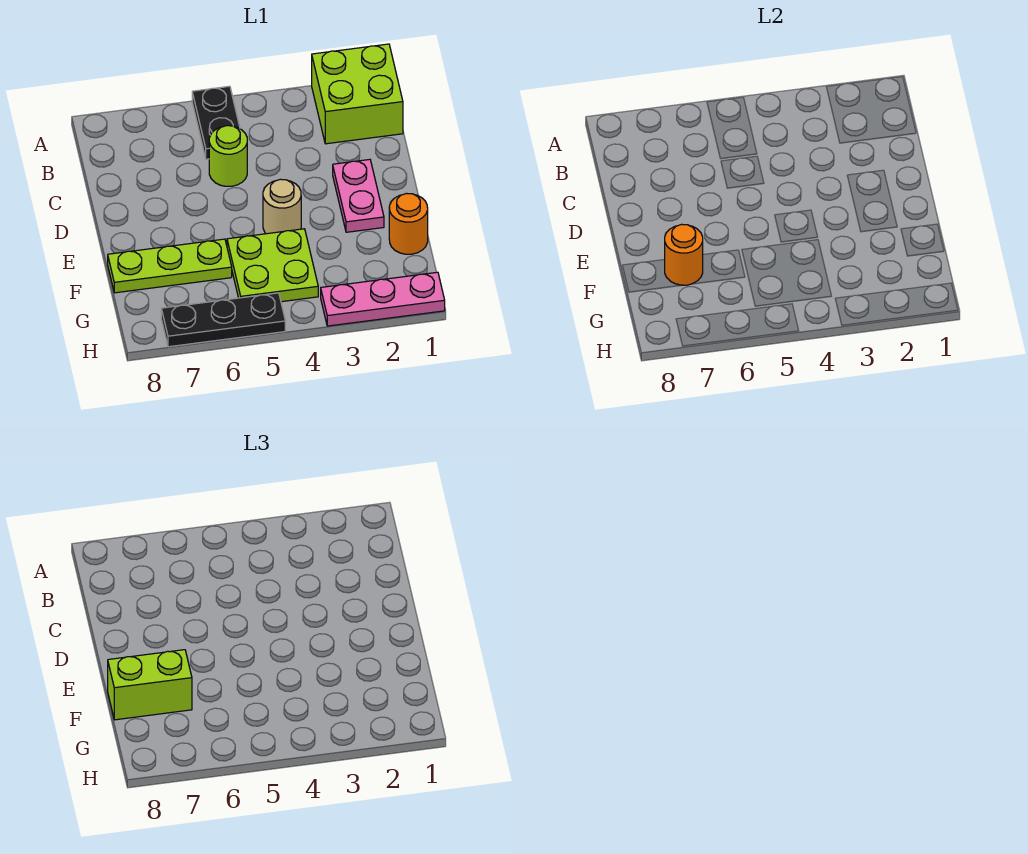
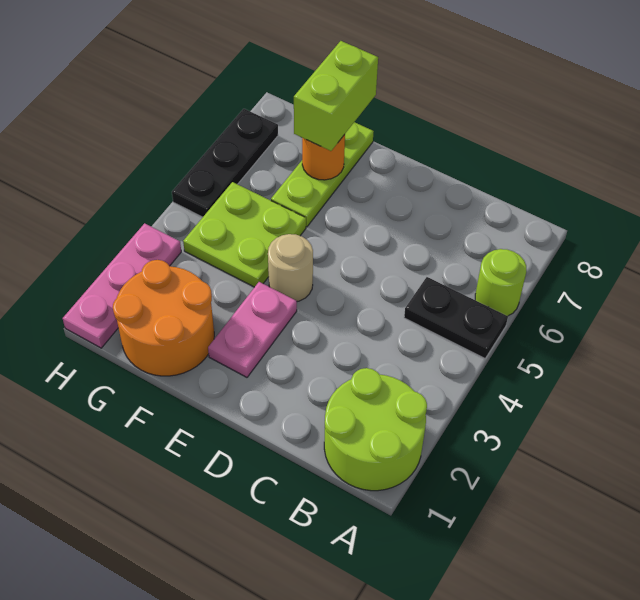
lime 2x2 brick [312,44,403,144] -> lime 2x2 round brick [324,368,427,491]
lime 1x1 round brick [209,126,247,186] -> lime 1x1 round brick moved to [475,249,526,316]
pink 1x2 plate [333,159,384,232] -> pink 1x2 plate turned to [208,282,297,377]
orange 1x1 round brick [389,193,428,254] -> orange 2x2 round brick [113,260,214,376]

